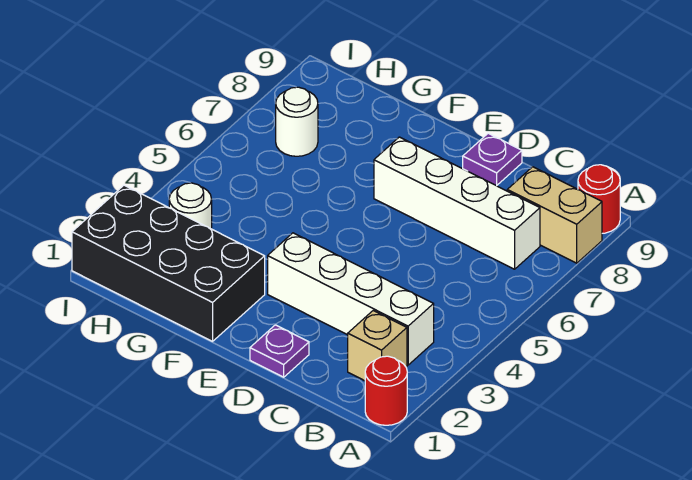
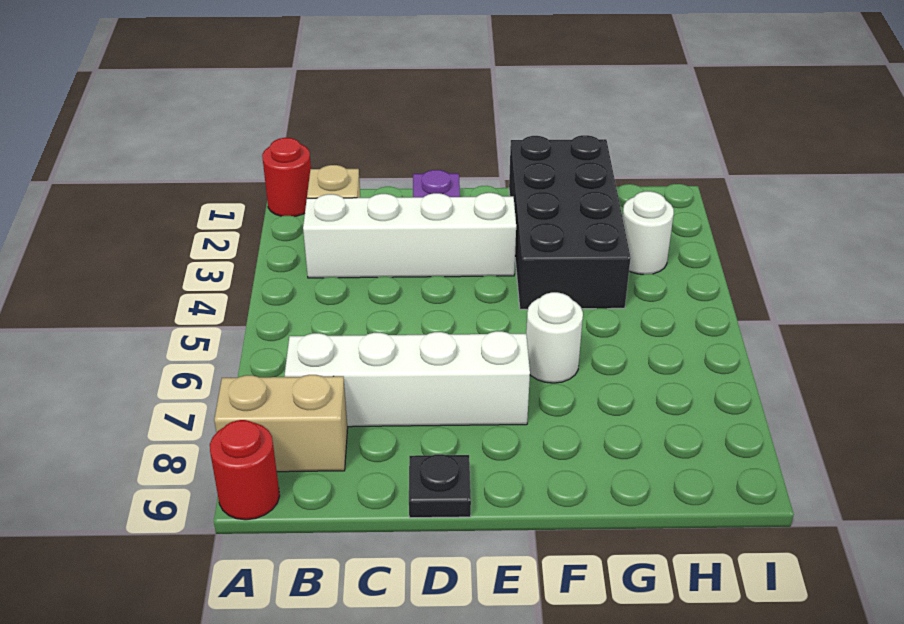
purple 1x1 plate [463,133,522,186] -> black 1x1 plate [409,454,471,518]
black 2x4 brick [72,185,265,341] -> black 2x4 brick turned to [509,135,631,309]
white 1x1 round brick [276,87,318,156] -> white 1x1 round brick moved to [526,292,583,383]

